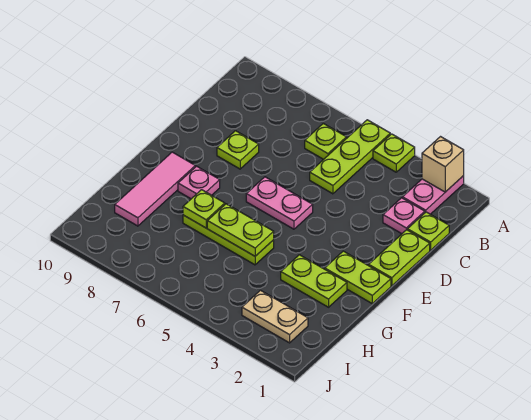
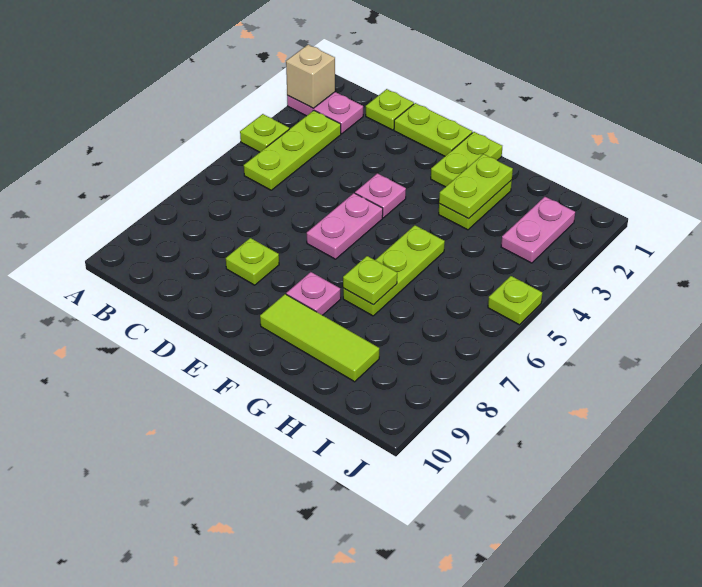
lime 1x3 plate [310,120,390,194] -> lime 1x3 plate turned to [244,111,341,190]
lime 1x1 plate [305,123,346,159] -> lime 1x1 plate moved to [488,276,542,325]
pink 1x1 plate [383,198,425,234] -> pink 1x1 plate moved to [355,173,406,218]
pink 1x3 tile [115,152,195,226] -> lime 1x3 tile [260,294,379,382]
lime 1x2 plate [207,204,274,256] -> lime 1x2 plate moved to [439,154,513,219]
tan 1x2 plate [242,290,308,343] -> pink 1x2 plate [501,197,575,263]

